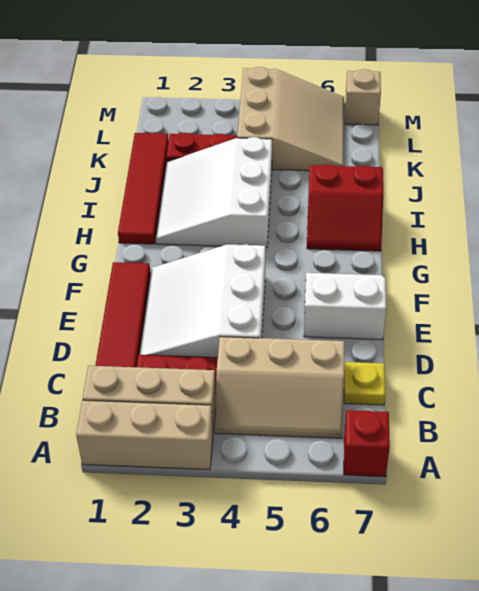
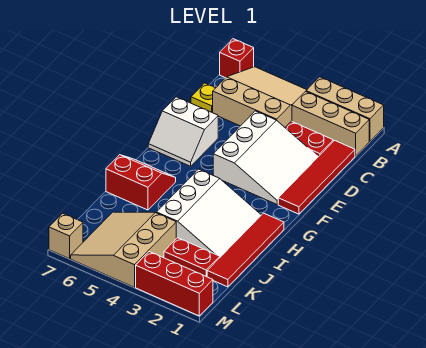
tan 2x3 slope [215,337,344,438] -> tan 3x3 slope [213,67,306,127]
none -> red 1x3 brick [136,252,213,316]

